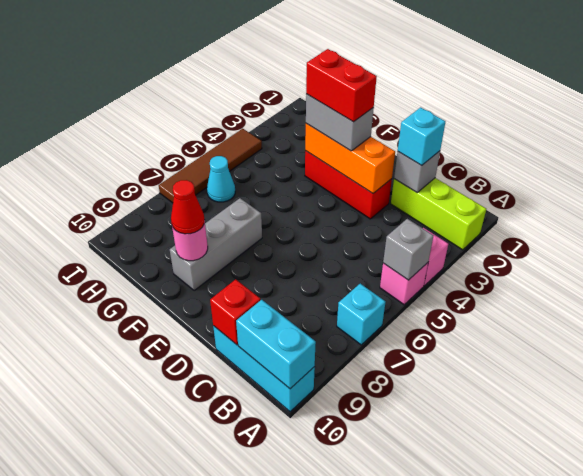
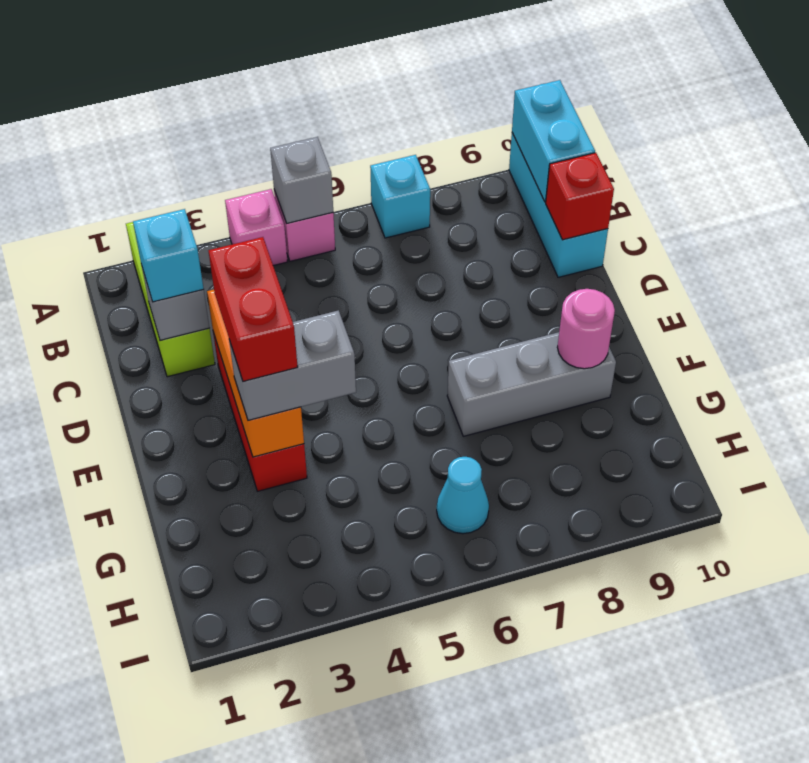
grey 1x2 brick [306,94,374,151] -> grey 1x2 brick turned to [229,310,356,420]
red 1x1 cone [171,180,205,234] -> none
brown 1x4 tile [159,129,262,203] -> none

